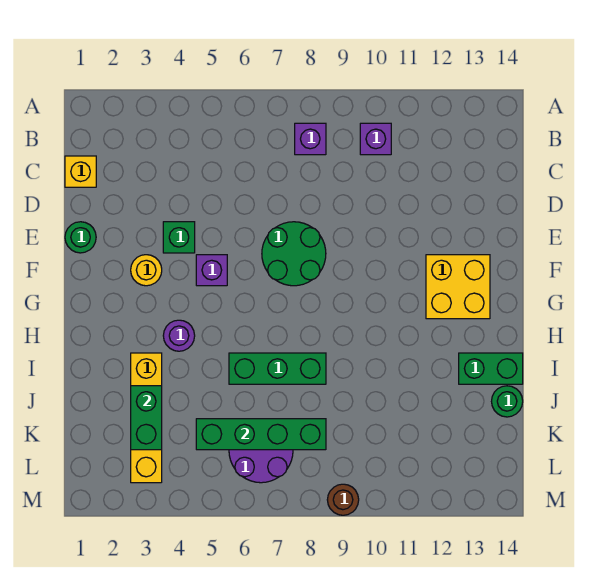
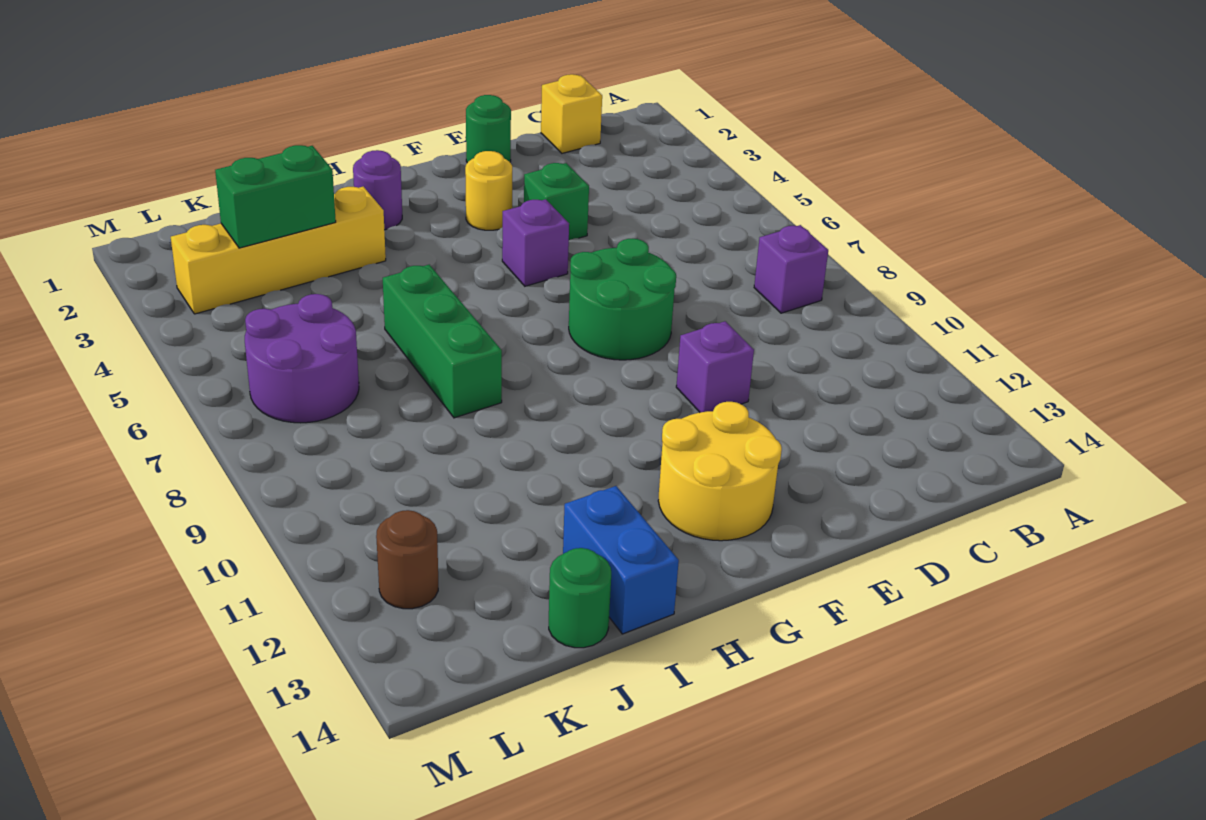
purple 1x1 brick [360,123,391,155] -> purple 1x1 brick moved to [676,321,754,412]
yellow 2x2 brick [426,255,490,319] -> yellow 2x2 round brick [658,402,782,541]
purple 1x1 round brick [163,320,195,351] -> purple 1x1 round brick moved to [353,150,402,230]
green 1x2 brick [459,353,523,384] -> blue 1x2 brick [563,486,679,634]
green 1x4 brick [196,419,326,450] -> none
brown 1x1 round brick [327,484,359,515] -> brown 1x1 round brick moved to [376,510,438,609]

